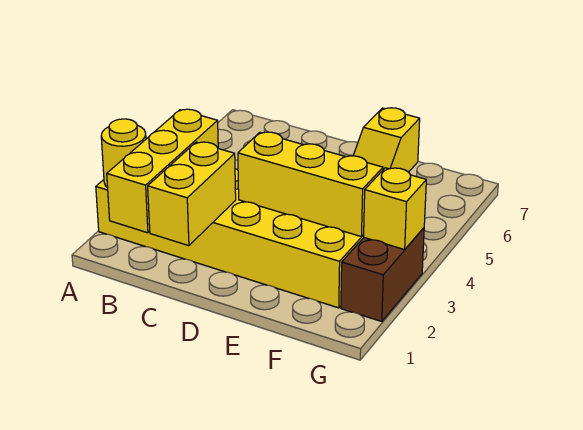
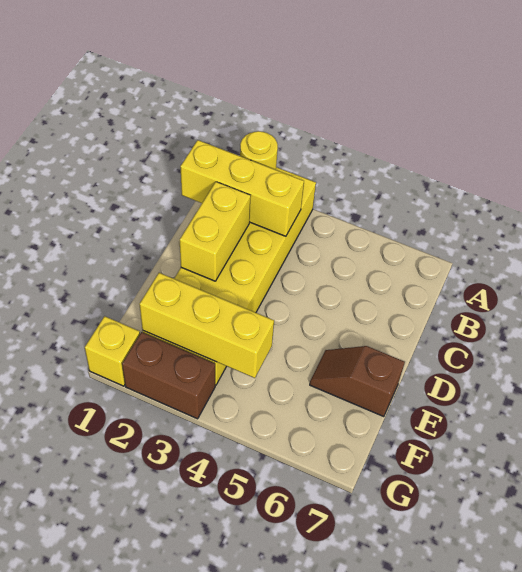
yellow 1x2 brick [148,142,236,246] -> yellow 1x2 brick turned to [180,182,251,281]
yellow 1x3 brick [238,132,383,237] -> yellow 1x3 brick turned to [140,273,274,378]
yellow 1x2 slope [353,108,420,172] -> brown 1x2 slope [310,346,405,417]
yellow 1x1 brick [364,168,426,250] -> yellow 1x1 brick moved to [85,316,140,386]

